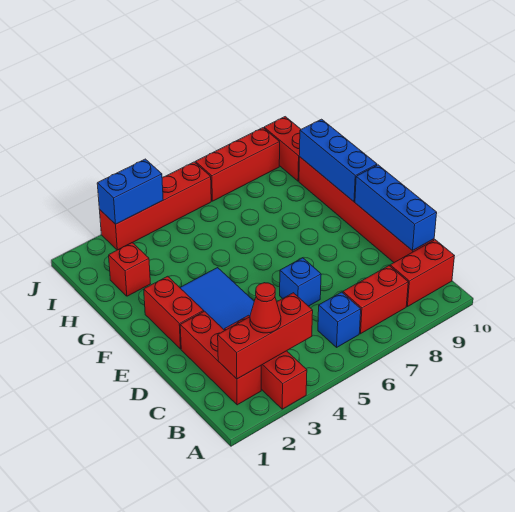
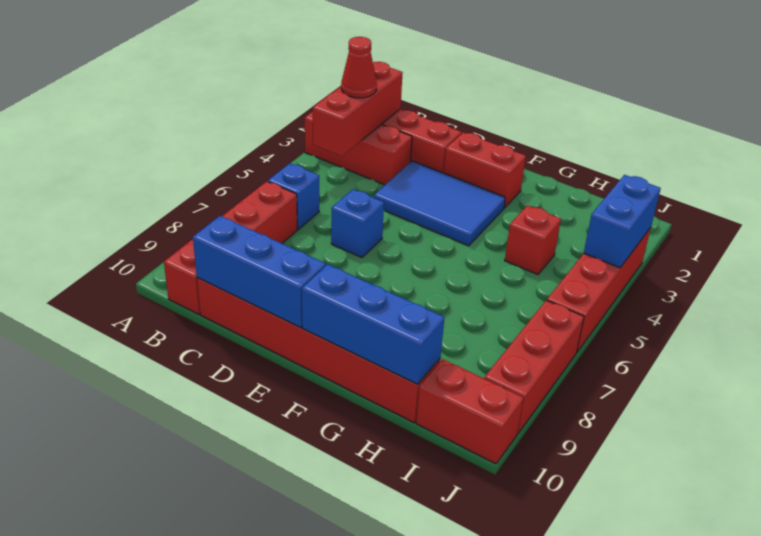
red 1x1 brick [109,243,150,296] -> red 1x1 brick moved to [505,205,561,274]

